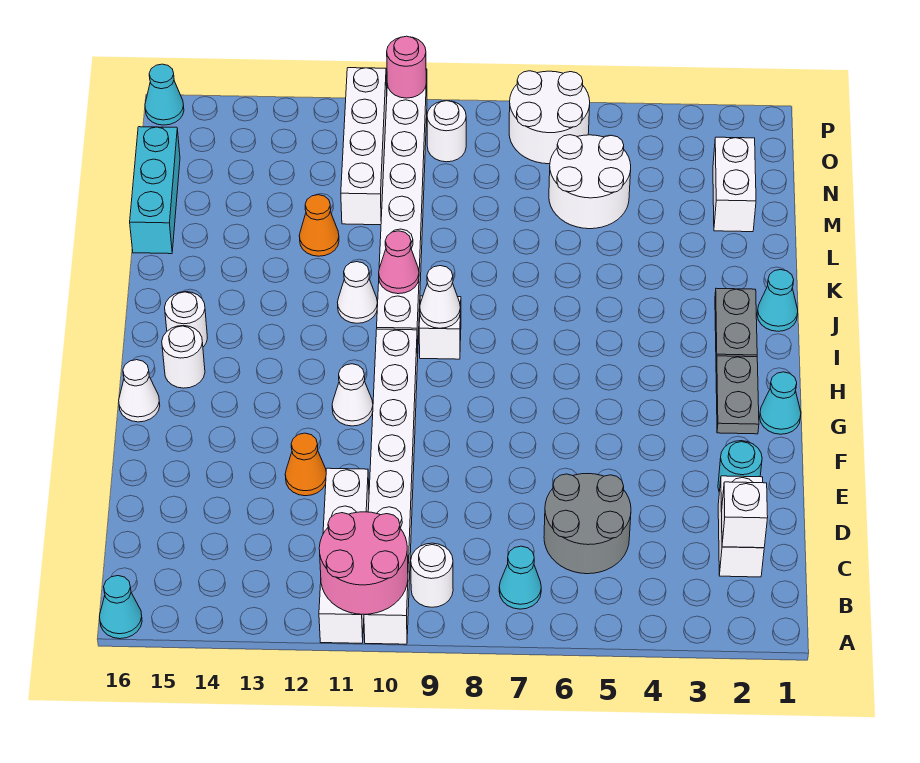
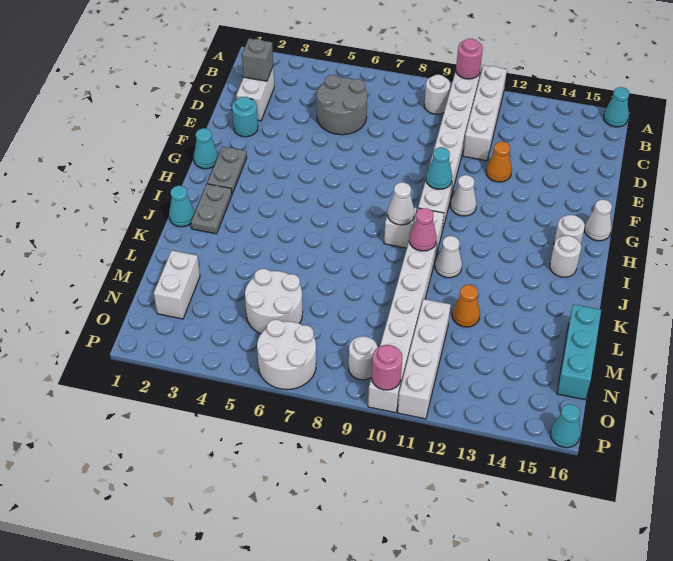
pink 2x2 round brick [319,512,408,615] -> pink 1x1 round brick [456,39,483,79]
cyan 1x1 cone [499,546,541,609] -> cyan 1x1 cone moved to [426,147,452,189]
white 1x1 brick [722,482,768,548] -> grey 1x1 brick [242,38,273,81]

